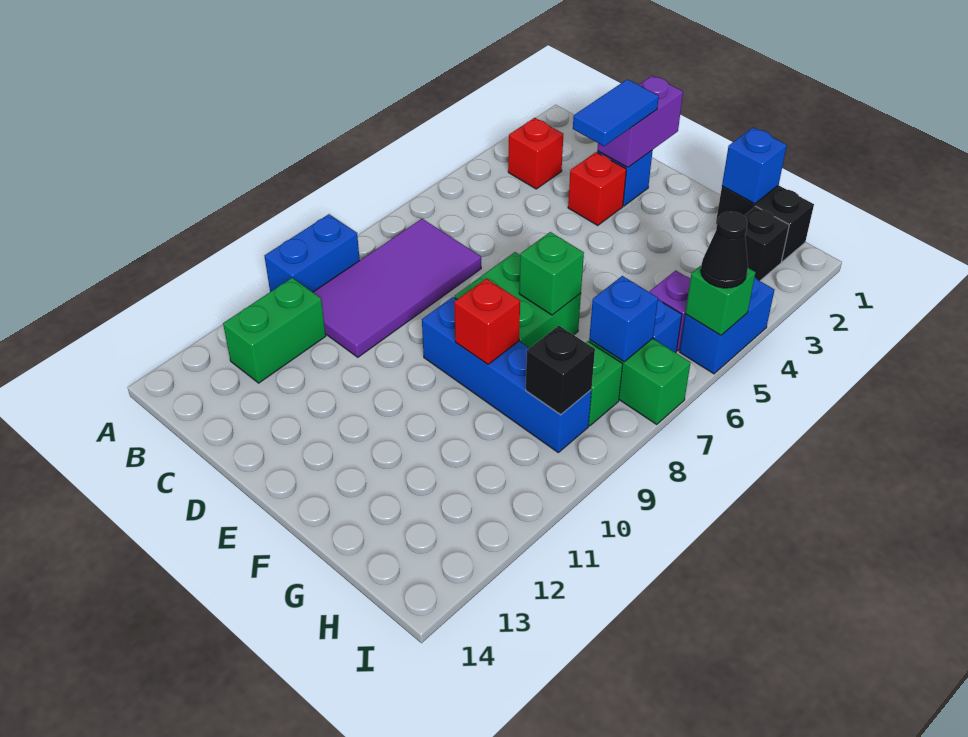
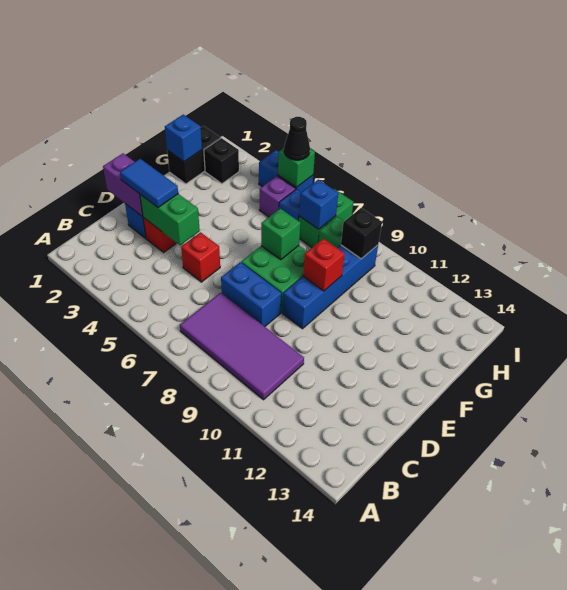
blue 1x2 brick [264,214,360,292] -> blue 1x2 brick moved to [221,262,281,327]
red 1x1 brick [508,118,563,189] -> red 1x1 brick moved to [181,232,220,282]
green 1x2 brick [223,278,326,383] -> green 1x2 brick moved to [140,194,200,245]

